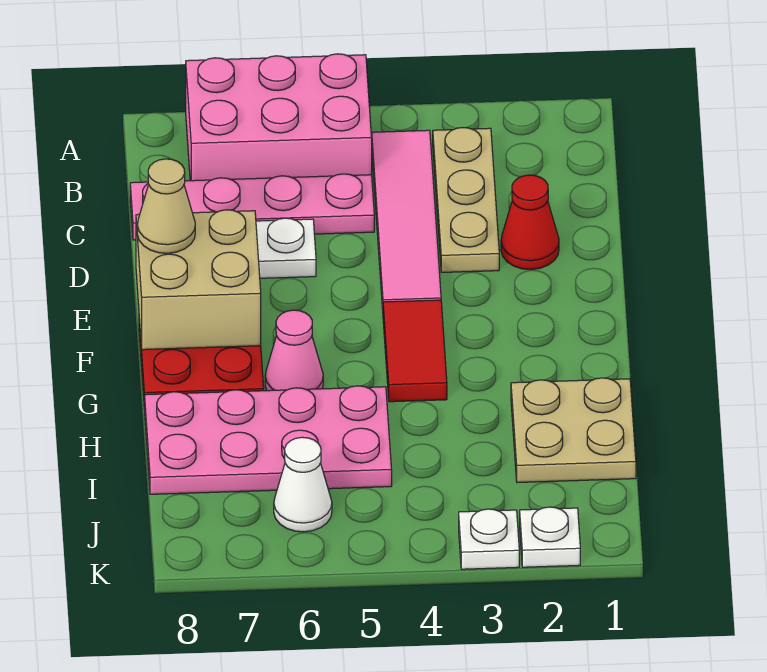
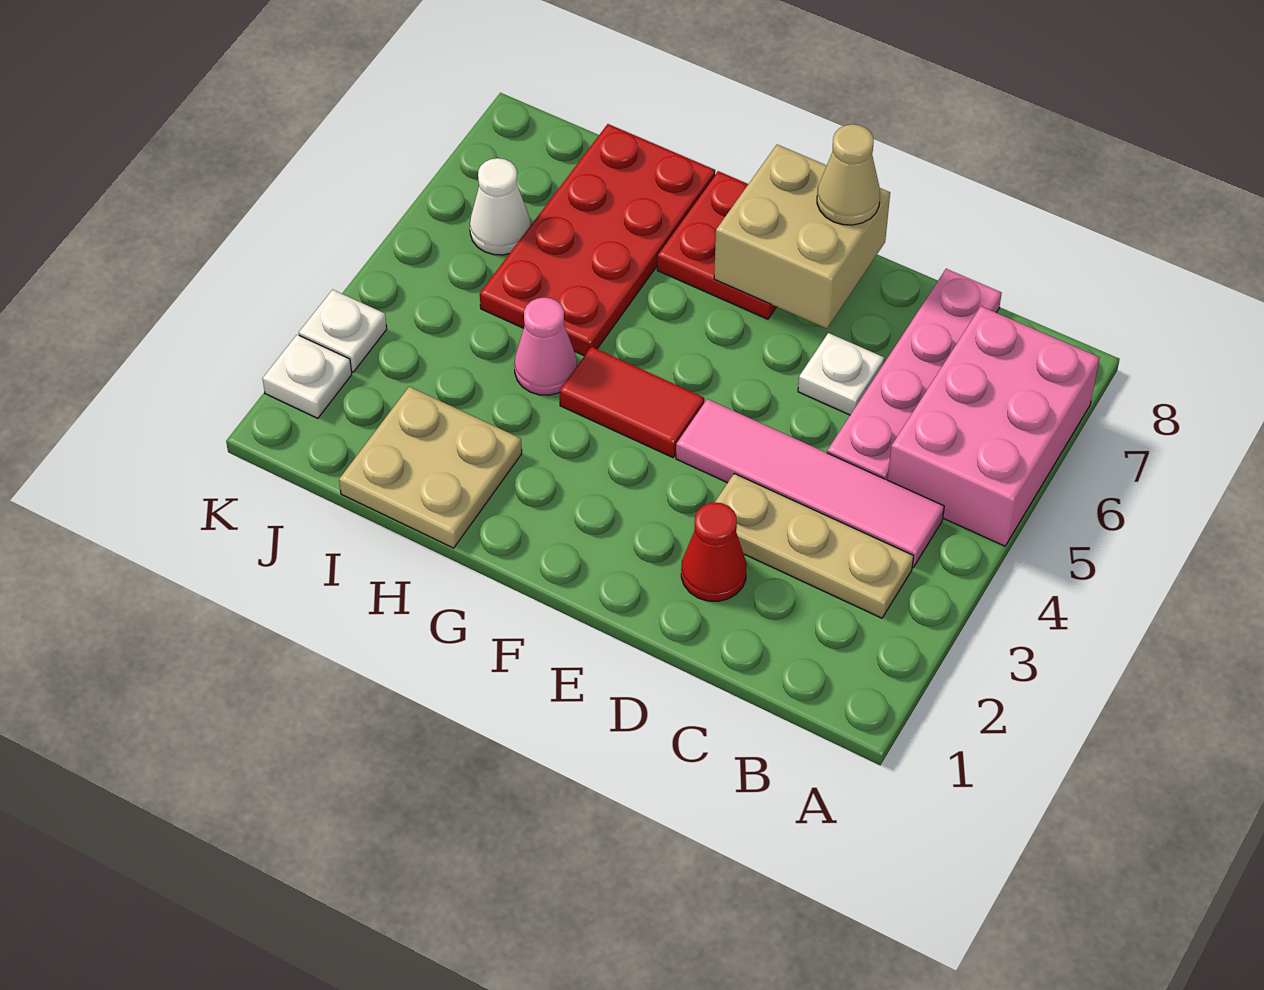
pink 1x1 cone [265,310,323,391] -> pink 1x1 cone moved to [514,297,577,395]
pink 2x4 plate [145,386,392,494] -> red 2x4 plate [480,124,715,356]

